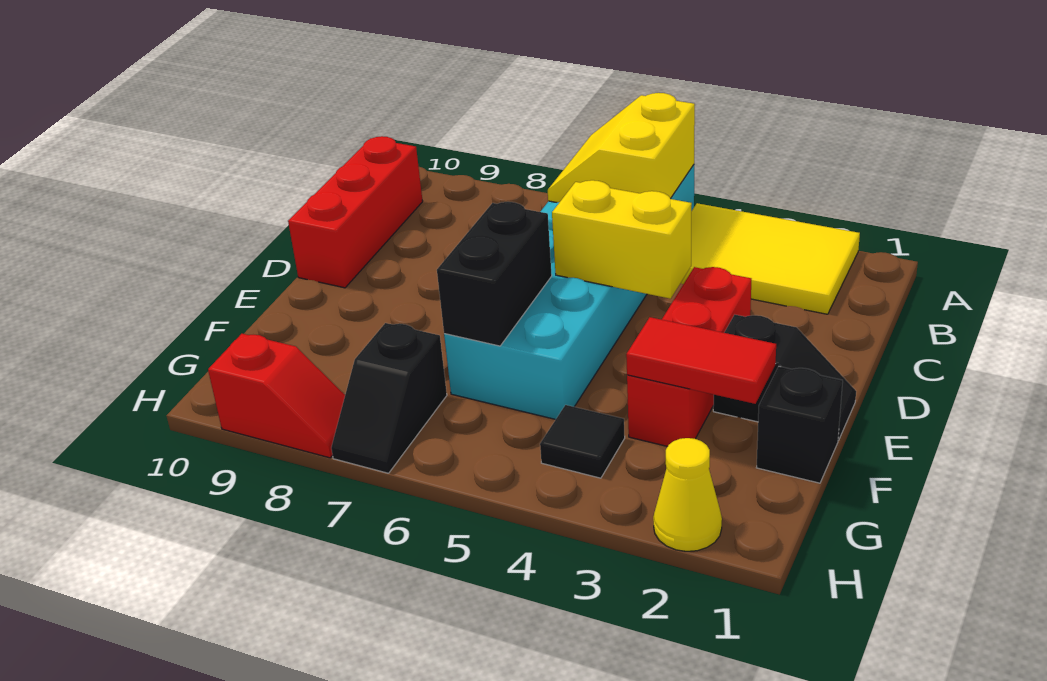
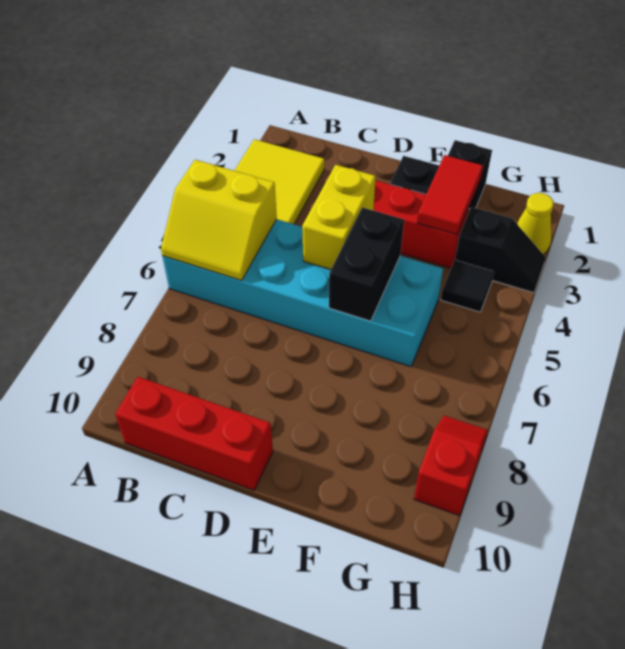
black 1x2 brick [437,202,552,346] -> black 1x2 brick turned to [329,208,404,321]
black 1x2 slope [331,323,447,473] -> black 1x2 slope moved to [455,207,546,293]

